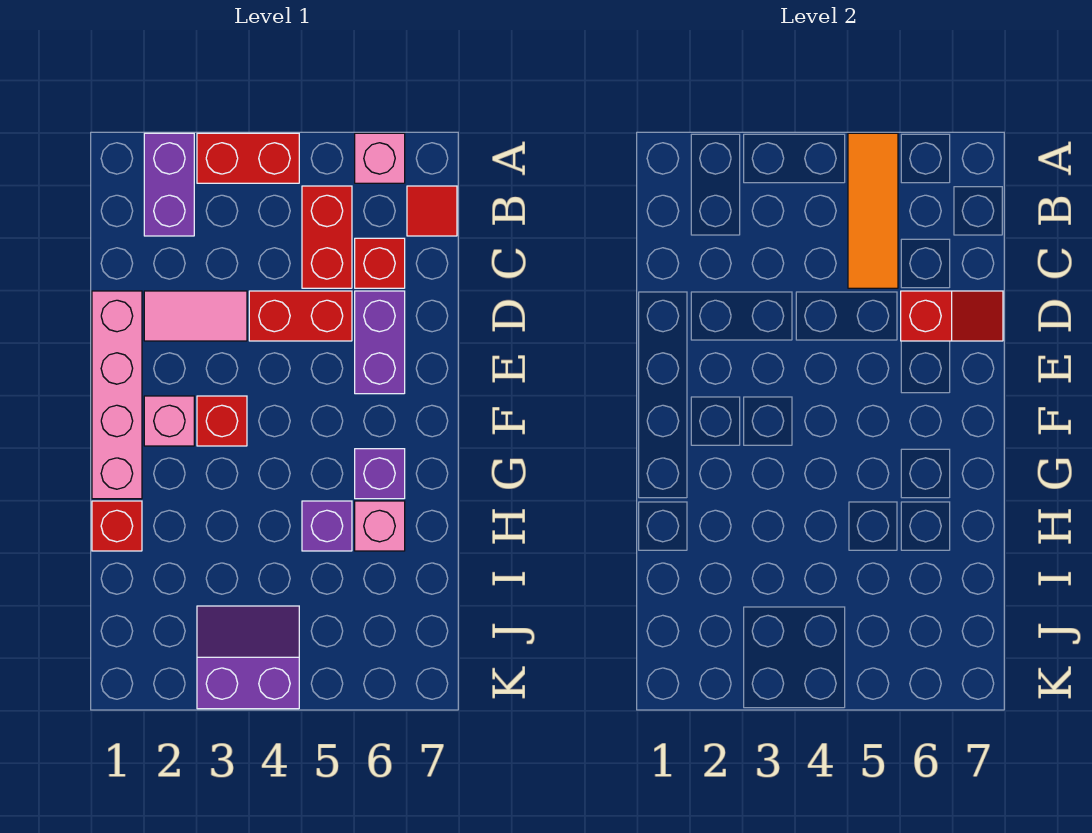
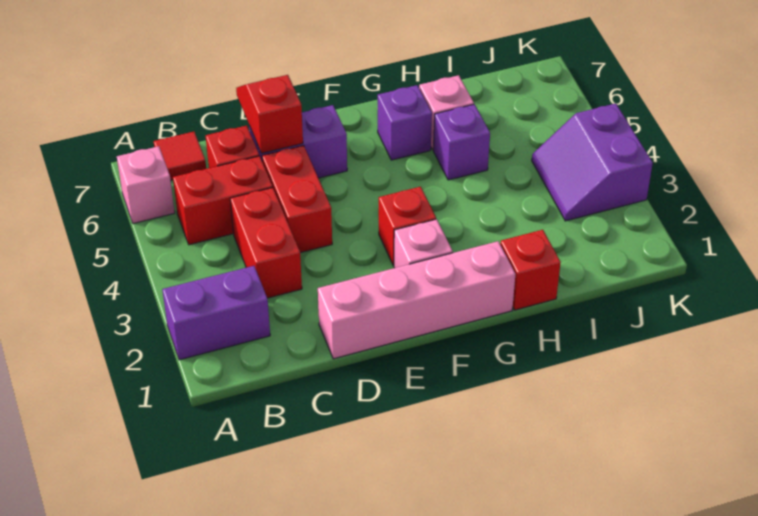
red 1x2 brick [197,133,299,183] -> red 1x2 brick moved to [230,188,302,298]
orange 1x3 tile [848,133,898,288] -> none
pink 1x2 tile [144,291,247,341] -> none

